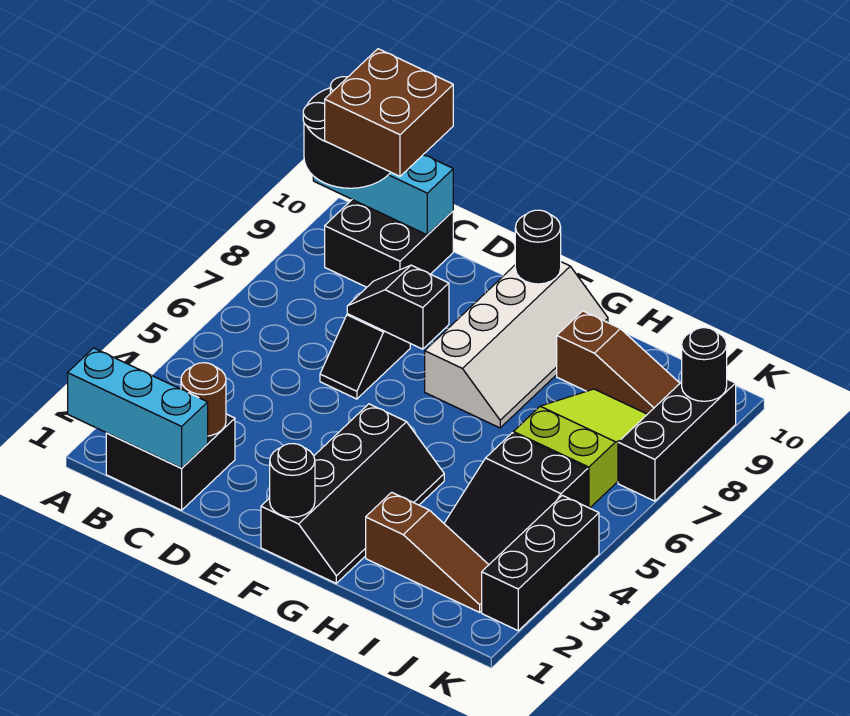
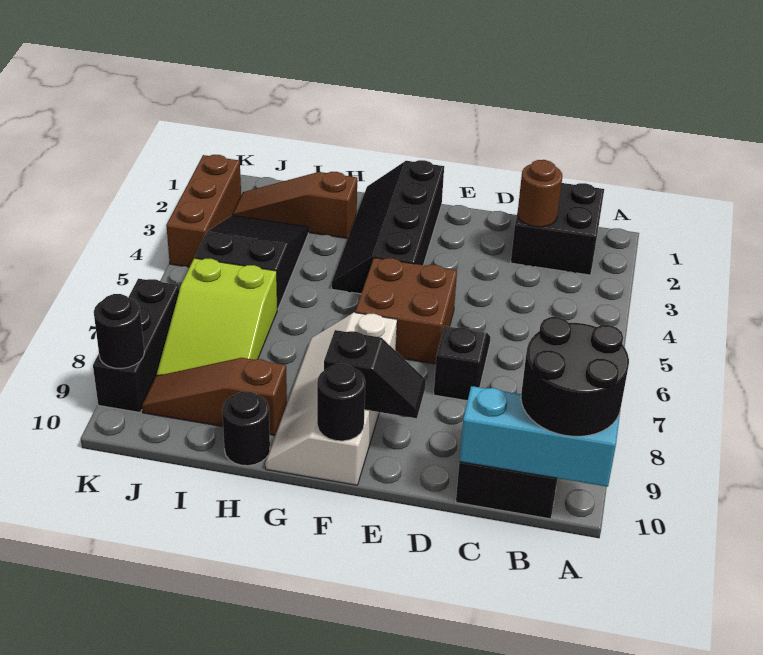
cyan 1x3 brick [68,348,208,468] -> none
brown 2x2 brick [325,49,453,176] -> brown 2x2 brick moved to [355,258,457,364]
black 1x2 slope [347,265,449,349] -> black 1x2 slope moved to [324,330,426,418]
black 1x1 round brick [270,444,315,517] -> black 1x1 round brick moved to [222,391,270,466]
black 1x3 brick [482,495,599,631] -> brown 1x3 brick [166,155,241,267]

